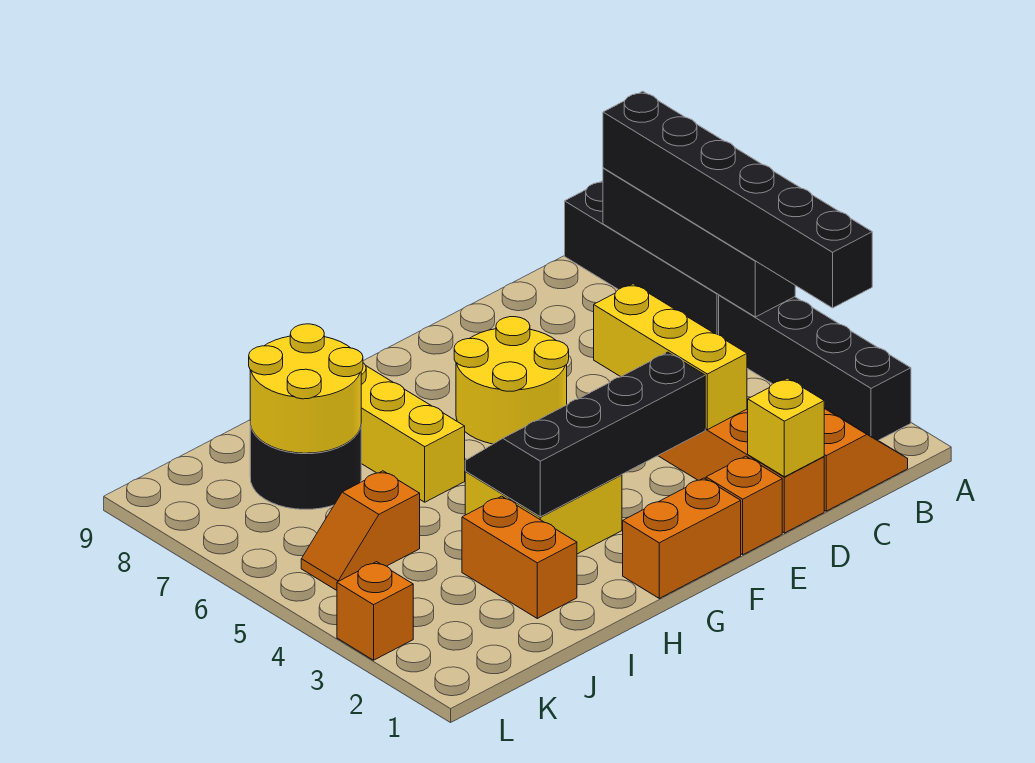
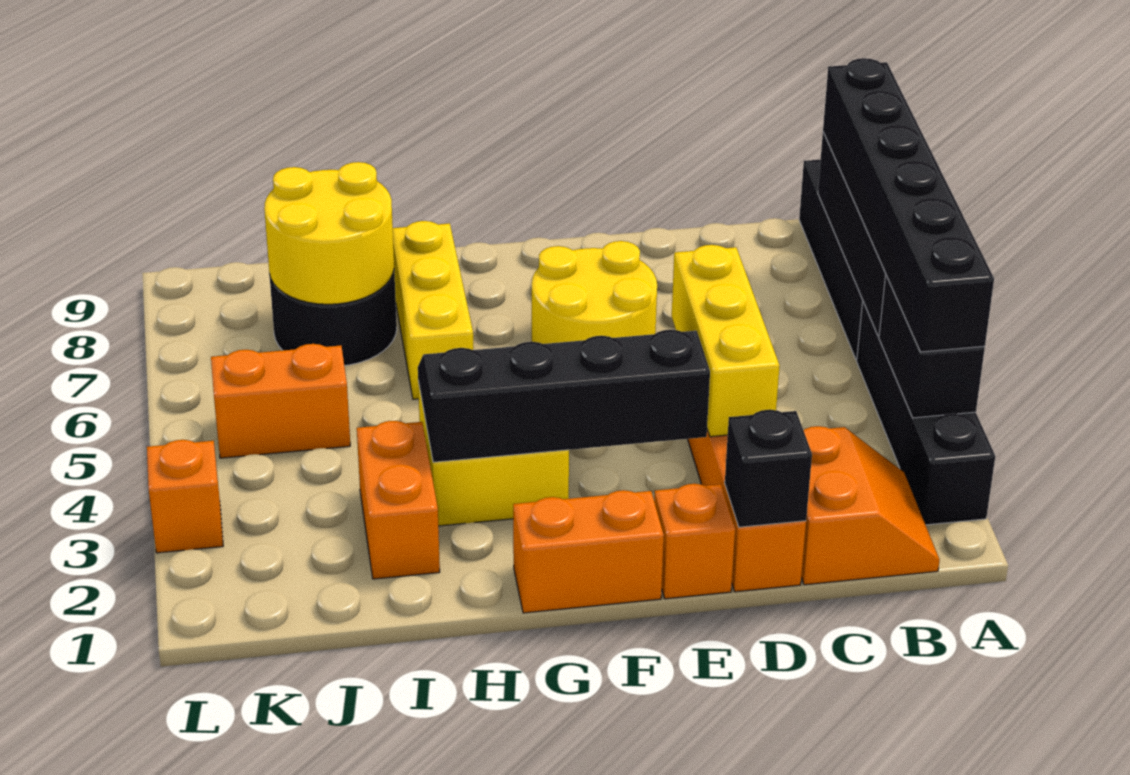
none -> black 1x2 brick [879,276,985,418]
yellow 1x1 brick [748,378,824,477] -> black 1x1 brick [725,410,812,527]
orange 1x2 slope [301,471,420,590] -> orange 1x2 brick [211,344,350,458]

